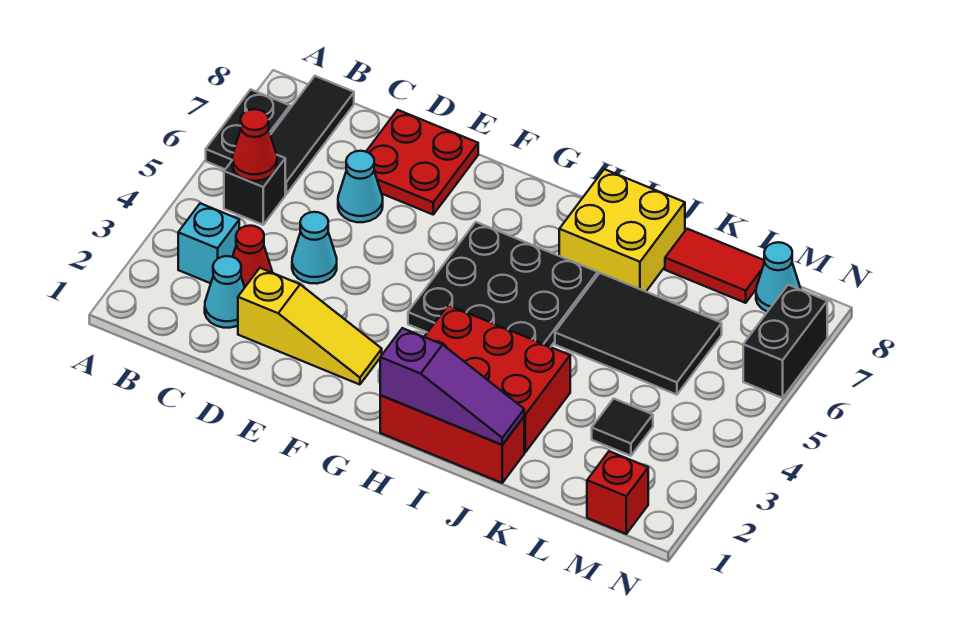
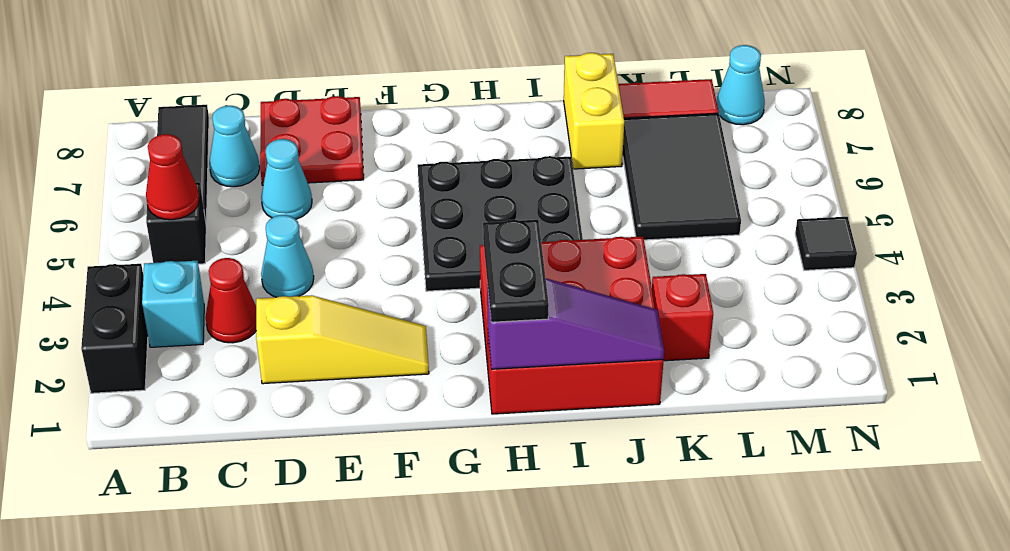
black 1x2 plate [206,89,290,169] -> black 1x2 plate moved to [483,220,549,322]
cyan 1x1 cone [205,256,245,328] -> cyan 1x1 cone moved to [209,106,260,187]
yellow 2x2 brick [559,169,685,292] -> yellow 1x2 brick [564,53,624,169]
black 2x3 tile [555,273,722,395] -> black 2x3 tile turned to [623,113,741,240]
black 1x1 tile [592,399,653,456] -> black 1x1 tile moved to [795,217,857,270]
red 1x1 brick [587,451,648,534] -> red 1x1 brick moved to [652,274,713,361]
black 1x2 brick [743,285,827,398] -> black 1x2 brick moved to [81,264,148,393]

